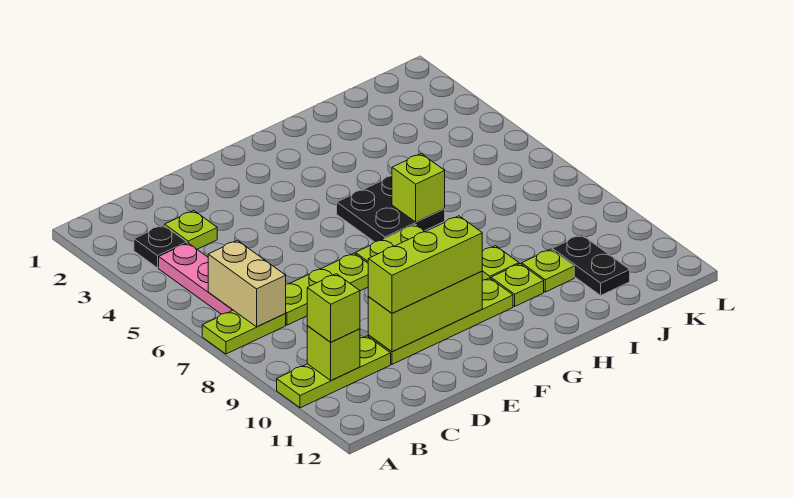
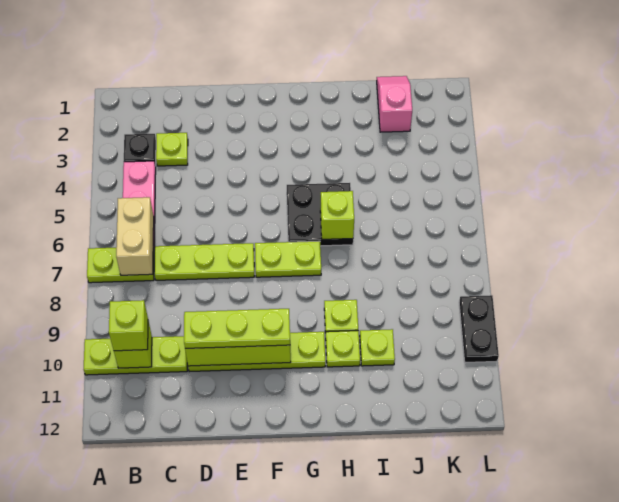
lime 1x3 brick [368,216,482,313] -> lime 1x3 plate [184,309,290,348]
none -> pink 1x2 slope [377,76,412,132]
black 1x2 plate [552,235,630,295] -> black 1x2 plate moved to [459,295,499,362]

